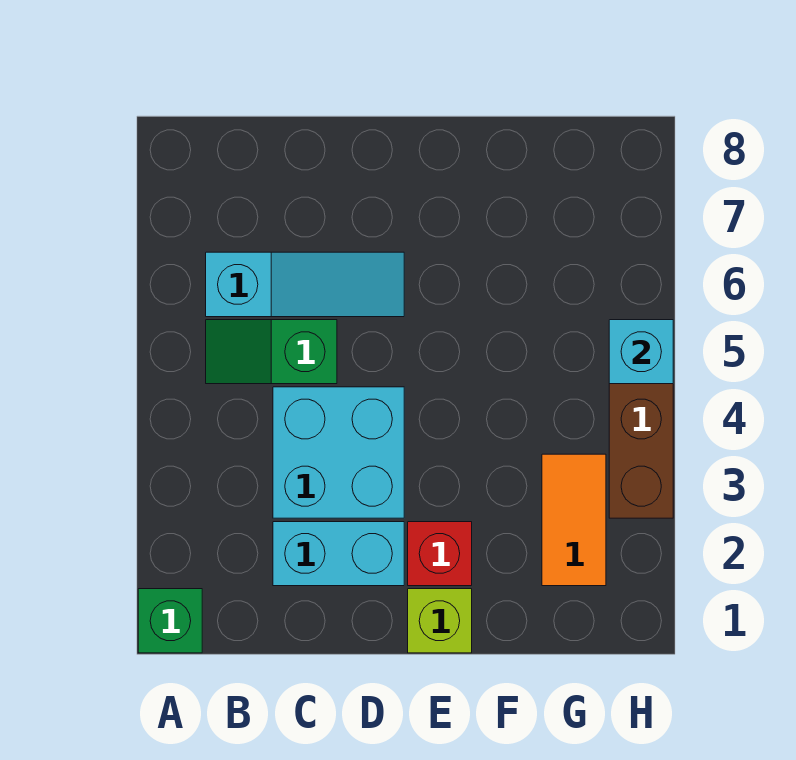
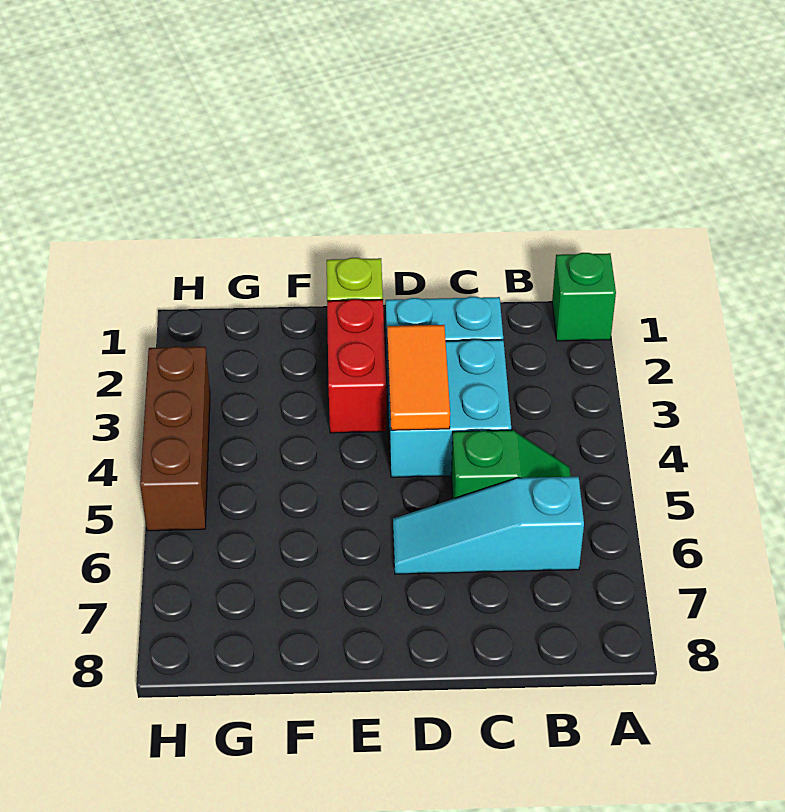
red 1x1 brick [408,522,472,586] -> red 1x2 brick [327,299,386,433]
orange 1x2 tile [542,454,606,586] -> orange 1x2 tile moved to [387,325,450,430]
cyan 1x1 brick [609,320,673,384] -> none

